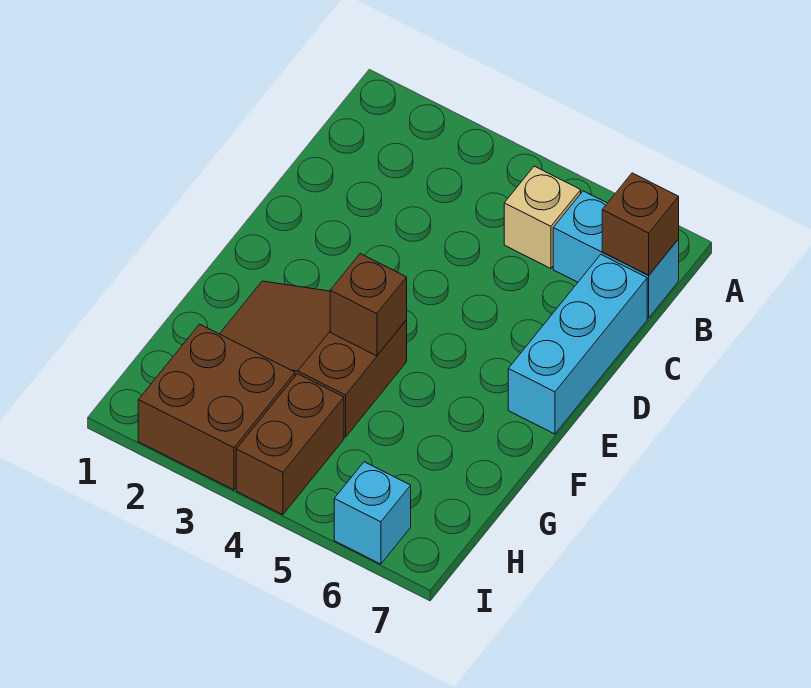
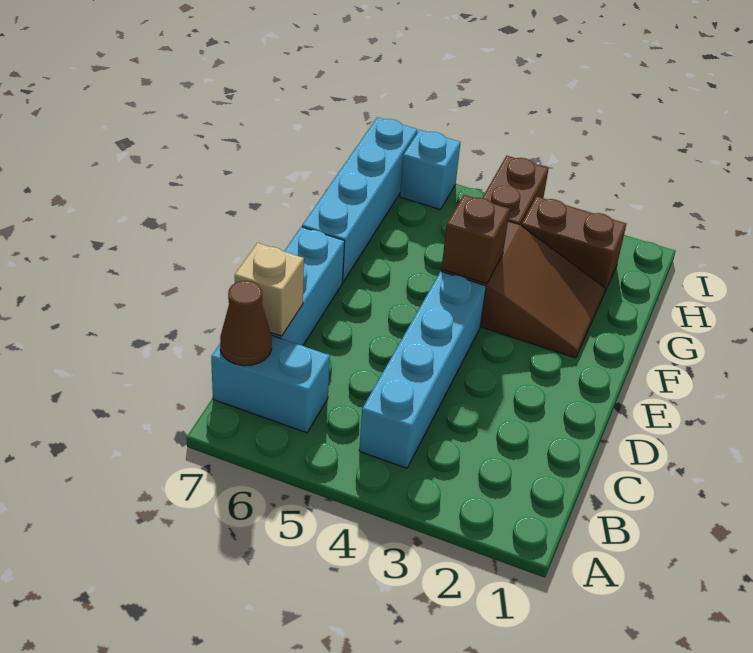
none -> cyan 1x4 brick [359,271,486,468]
tan 1x1 brick [504,166,581,269] -> tan 1x1 brick moved to [235,243,304,336]
brown 1x1 brick [602,173,679,275] -> brown 1x1 cone [220,281,272,366]
none -> cyan 1x4 brick [302,117,417,282]
brown 2x2 brick [138,324,295,490] -> brown 1x2 brick [522,196,626,293]

